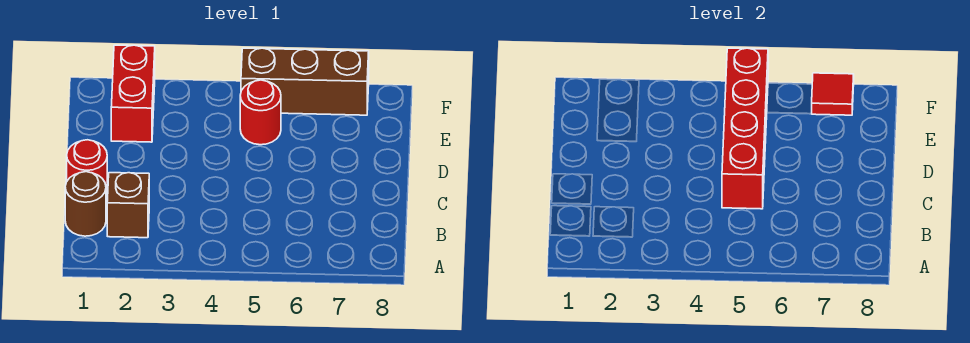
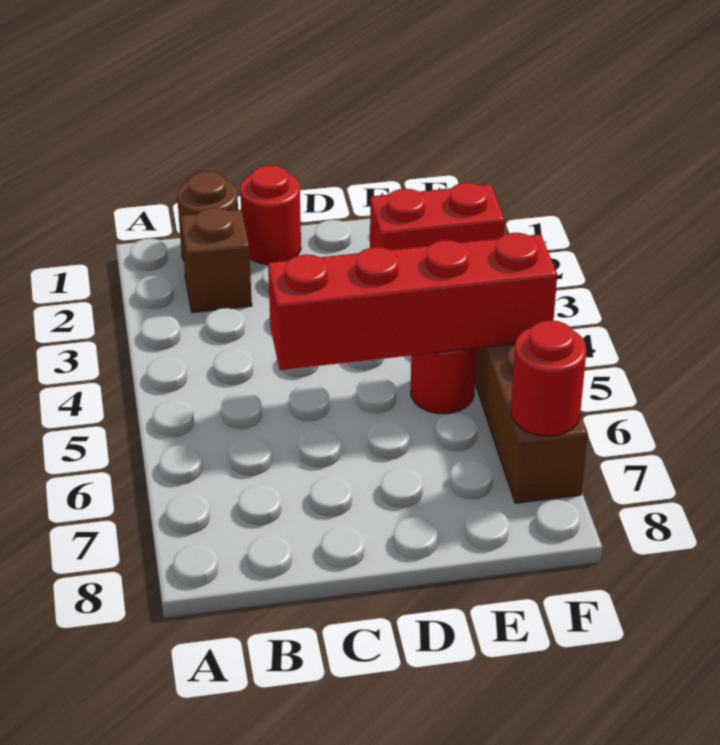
red 1x1 tile [812,73,854,115] -> red 1x1 round brick [511,320,587,436]

